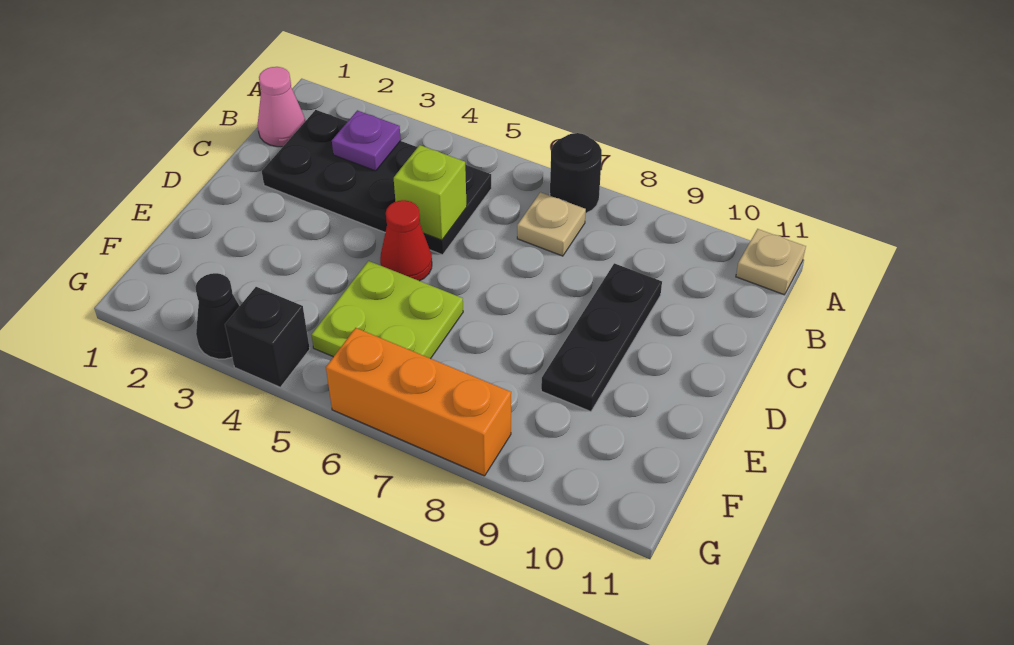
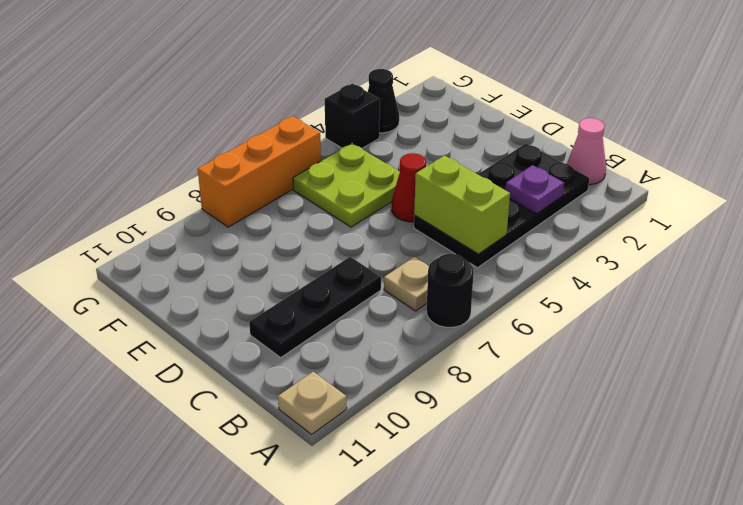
lime 1x1 brick [394,145,467,240] -> lime 1x2 brick [414,155,510,254]
black 1x3 plate [541,263,662,412] -> black 1x3 plate turned to [249,257,381,357]

